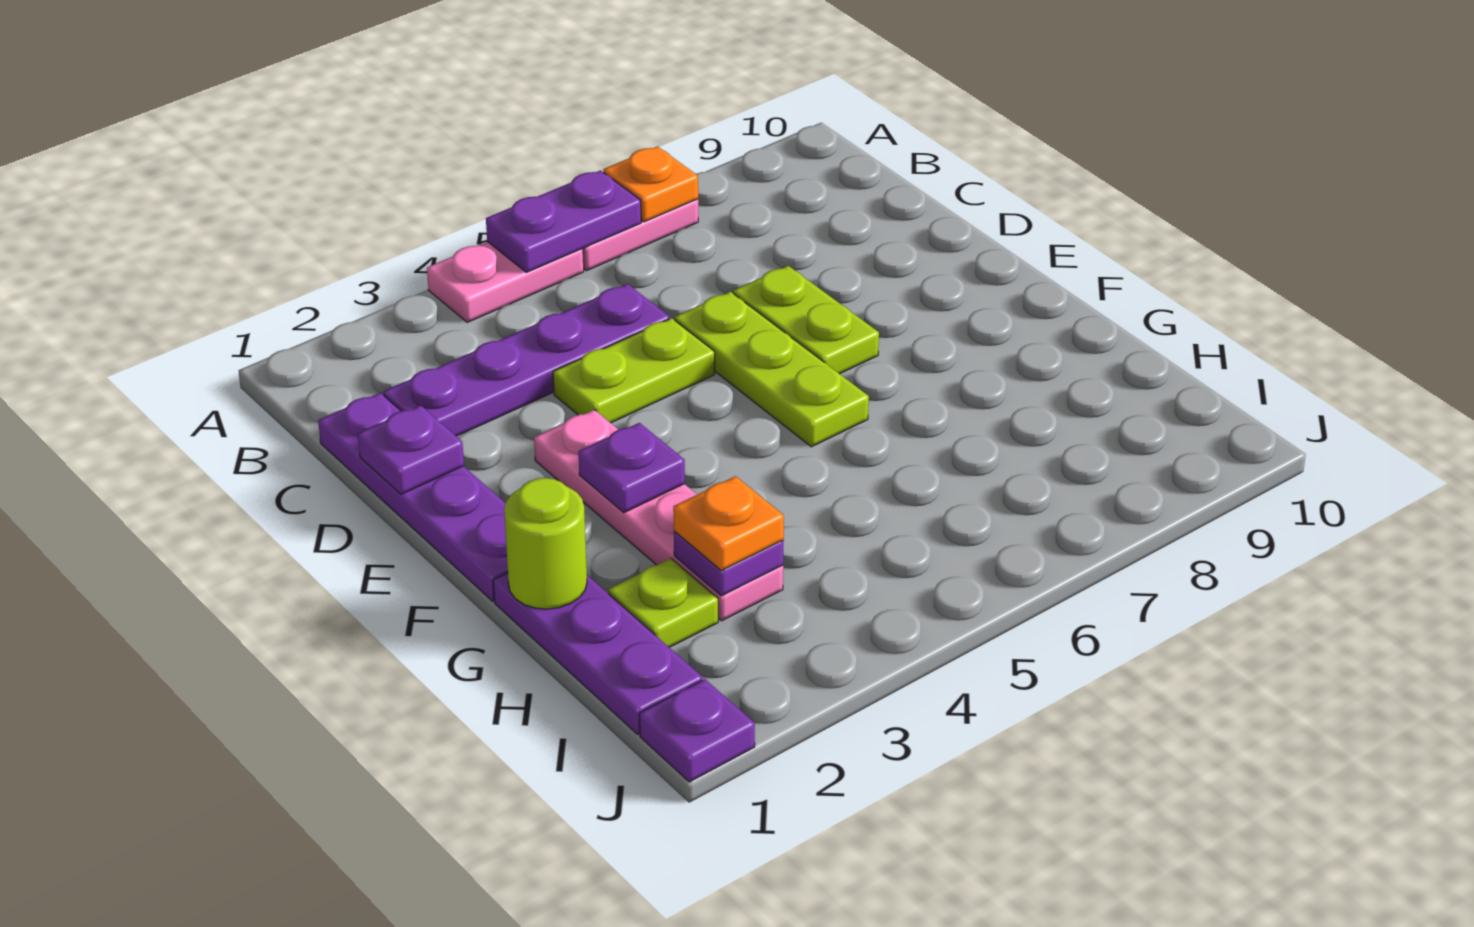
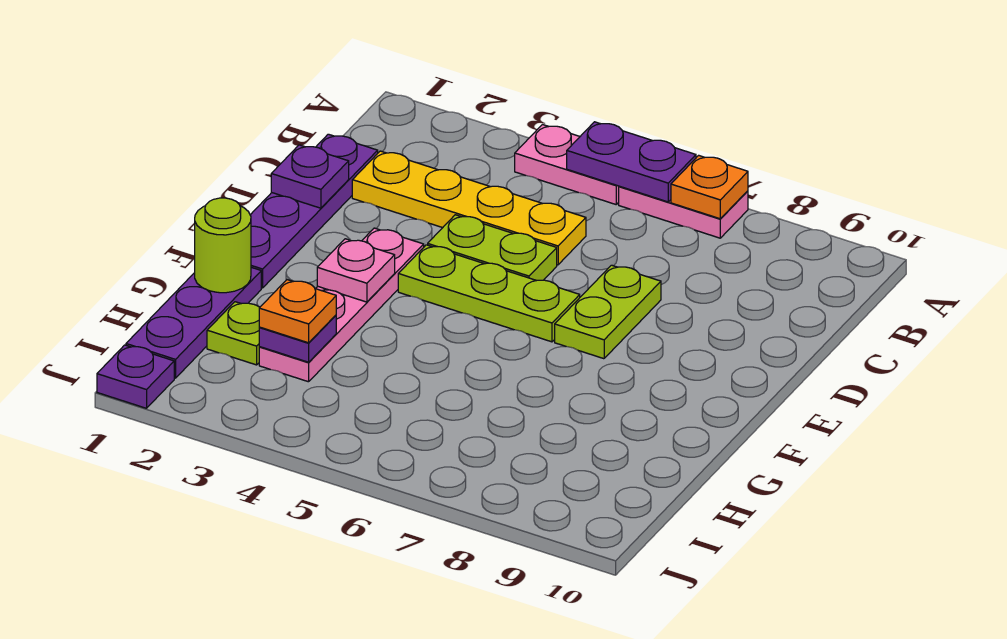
purple 1x4 plate [384,284,670,436] -> yellow 1x4 plate [352,151,586,265]
lime 1x3 plate [675,292,869,447] -> lime 1x3 plate turned to [398,245,580,342]
purple 1x1 plate [578,423,685,513] -> pink 1x1 plate [317,239,395,302]

